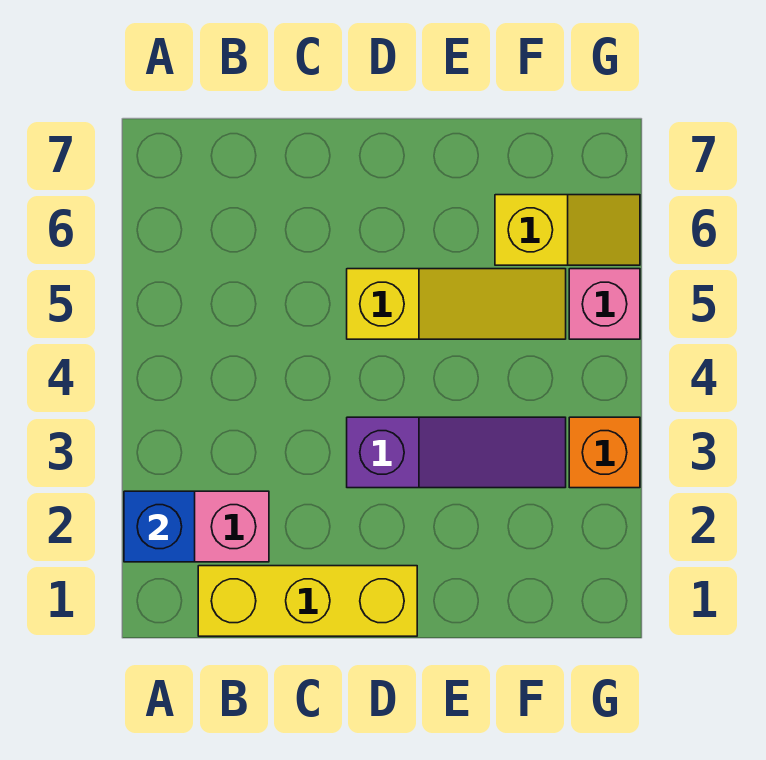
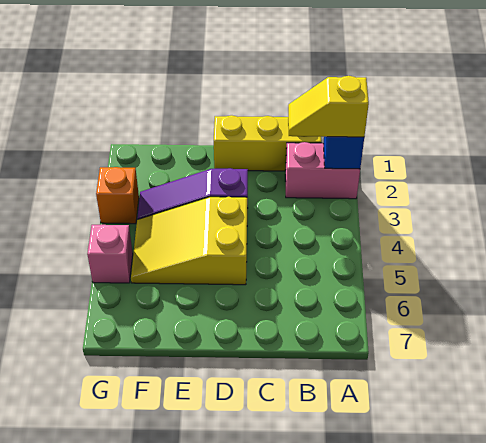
yellow 1x3 slope [347,269,566,339] -> yellow 2x3 slope [131,197,247,285]
yellow 1x2 slope [495,195,640,265] -> yellow 1x2 slope moved to [288,76,369,137]

